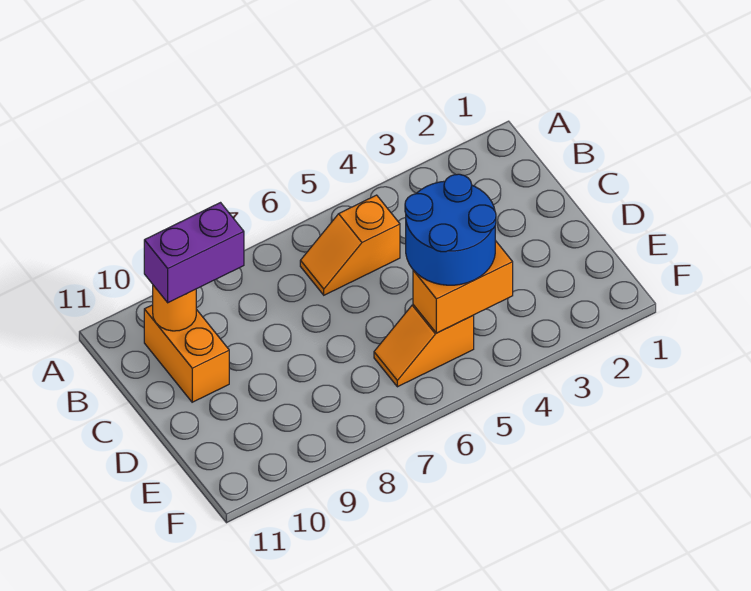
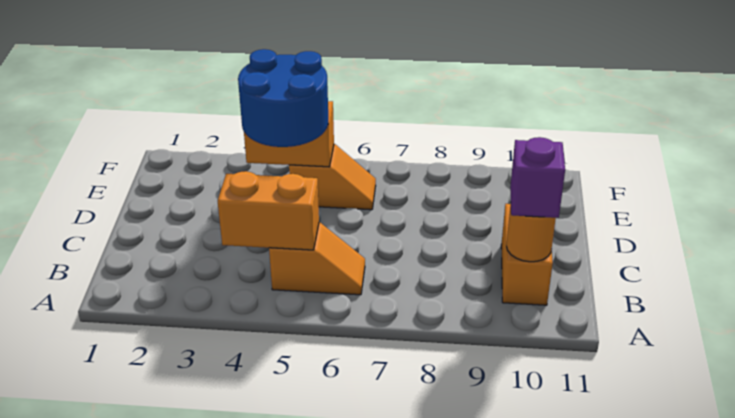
none -> orange 1x2 brick [218,171,319,250]
purple 1x2 brick [144,203,244,303] -> purple 1x1 brick [510,137,565,218]

